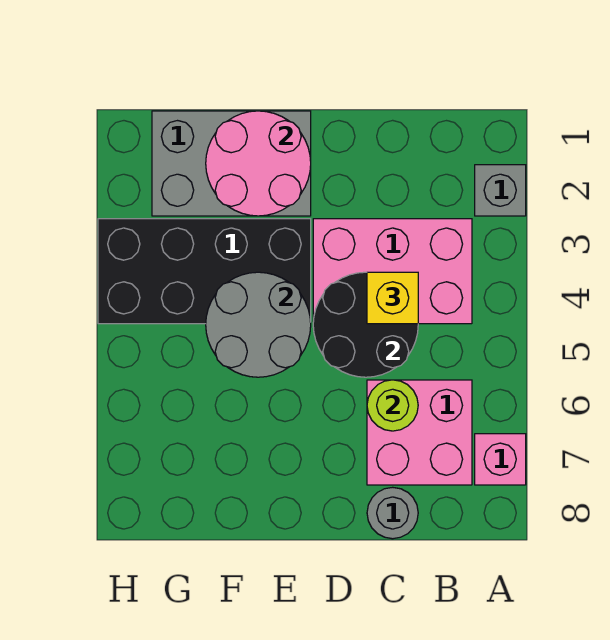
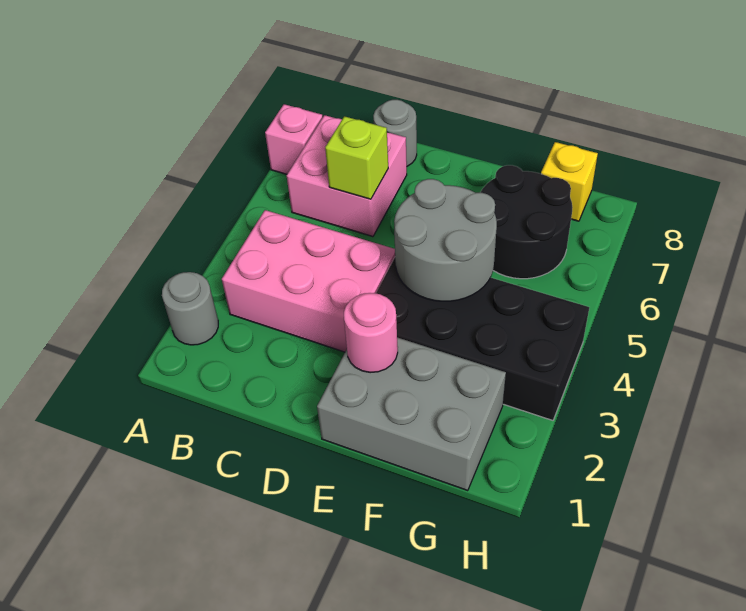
grey 1x1 brick [475,165,526,216] -> grey 1x1 round brick [162,272,218,345]
black 2x2 round brick [313,272,418,377] -> black 2x2 round brick moved to [480,165,573,279]
yellow 1x1 brick [367,272,418,324] -> yellow 1x1 brick moved to [541,142,598,221]
lime 1x1 round brick [367,380,418,431] -> lime 1x1 brick [325,116,388,199]
pink 2x2 round brick [206,111,311,216] -> pink 1x1 round brick [344,293,398,373]

